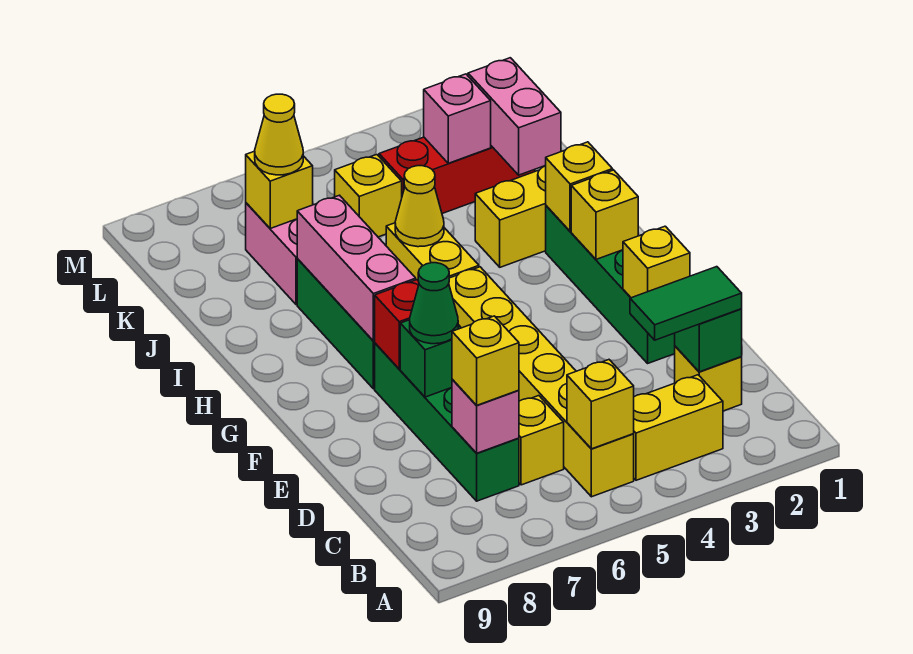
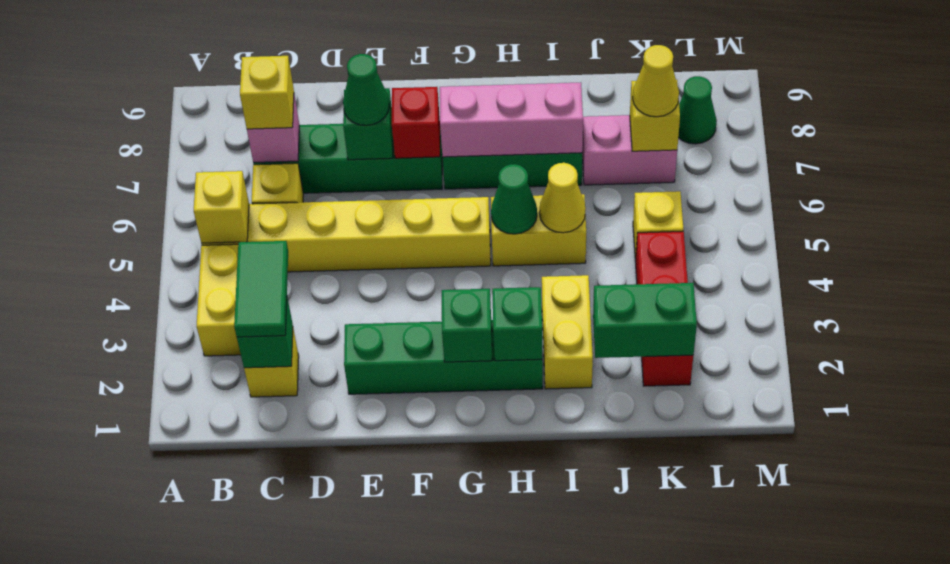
yellow 1x1 brick [623,226,690,298] -> none
yellow 1x1 brick [571,170,638,259] -> green 1x1 brick [442,289,492,362]
yellow 1x1 brick [546,142,613,231] -> green 1x1 brick [492,287,542,361]
none -> green 1x1 cone [491,164,537,234]
pink 1x2 brick [468,58,561,175] -> green 1x2 brick [593,283,697,358]
pink 1x1 brick [424,74,491,163] -> none
none -> green 1x1 cone [678,76,717,144]

